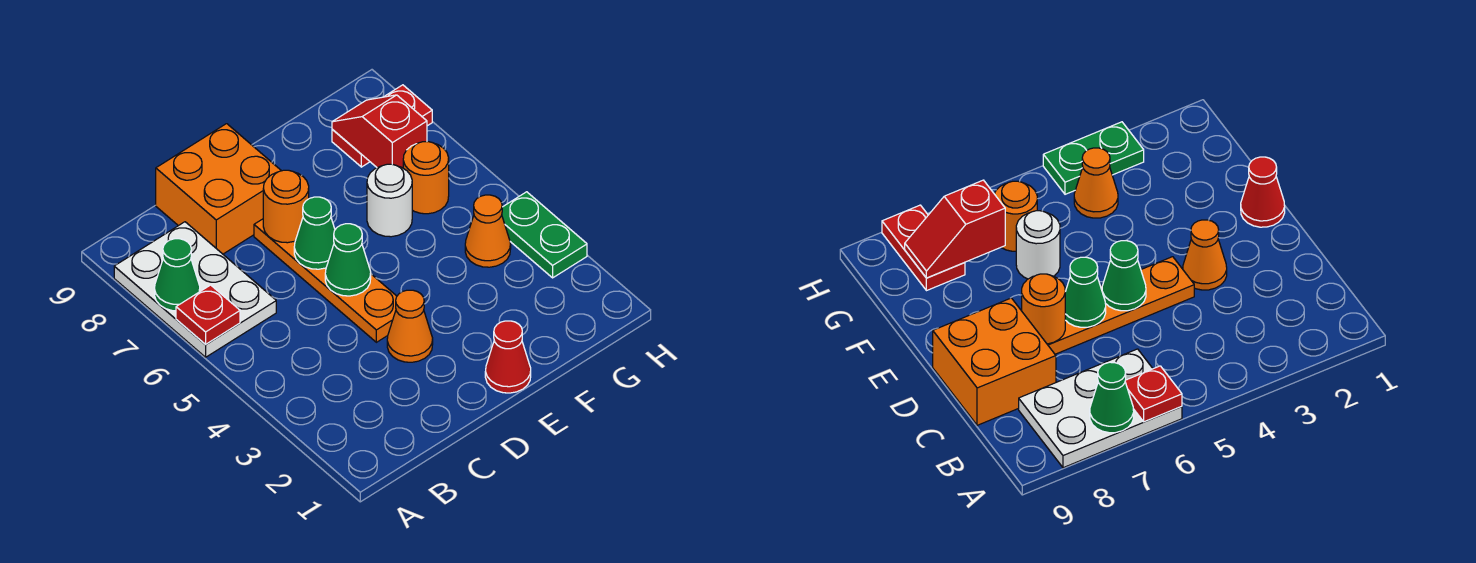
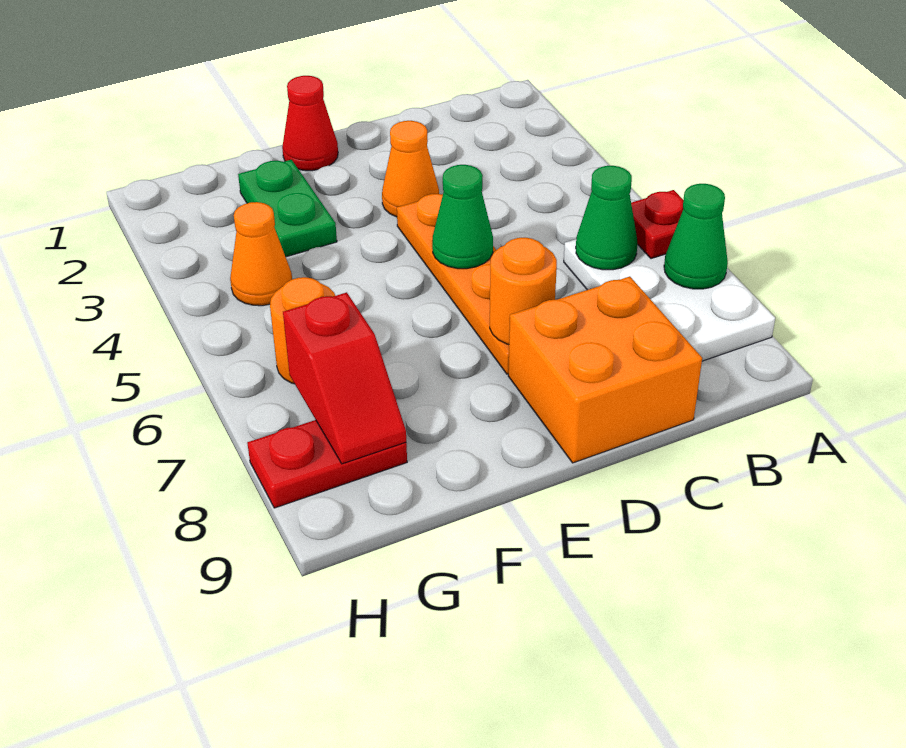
green 1x1 cone [294,197,335,269] -> green 1x1 cone moved to [576,166,638,270]
white 1x1 round brick [367,164,412,237] -> none
green 1x2 plate [502,192,587,278] -> green 1x2 plate moved to [238,160,337,257]

